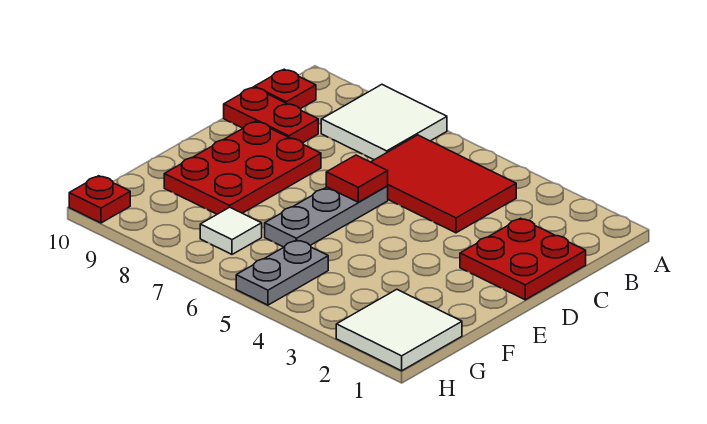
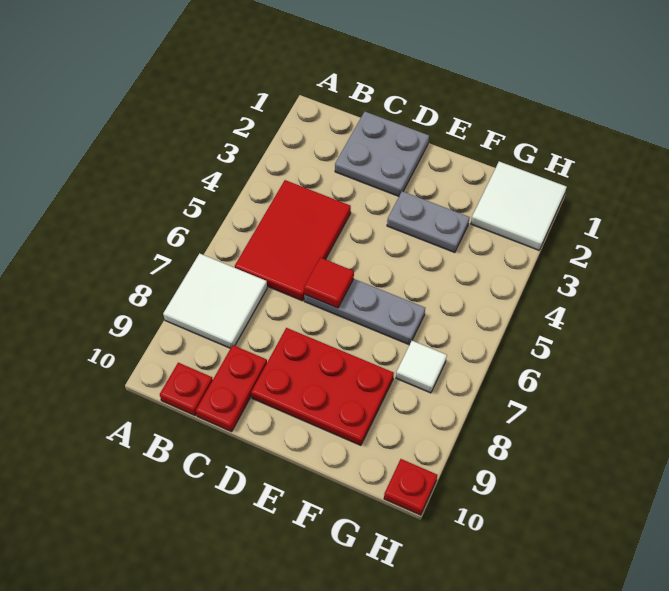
red 2x2 plate [460,218,586,300] -> grey 2x2 plate [335,112,429,196]
grey 1x2 plate [236,240,328,305] -> grey 1x2 plate moved to [387,191,470,253]

